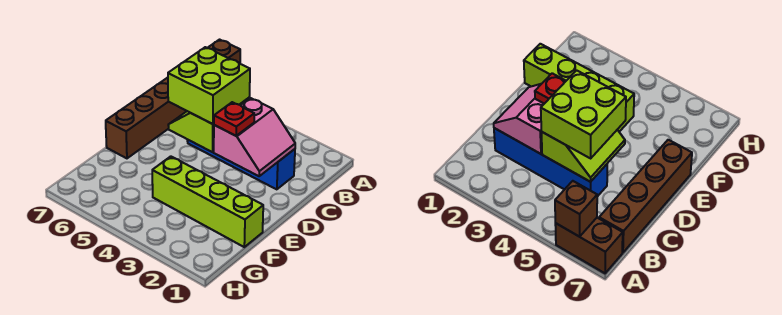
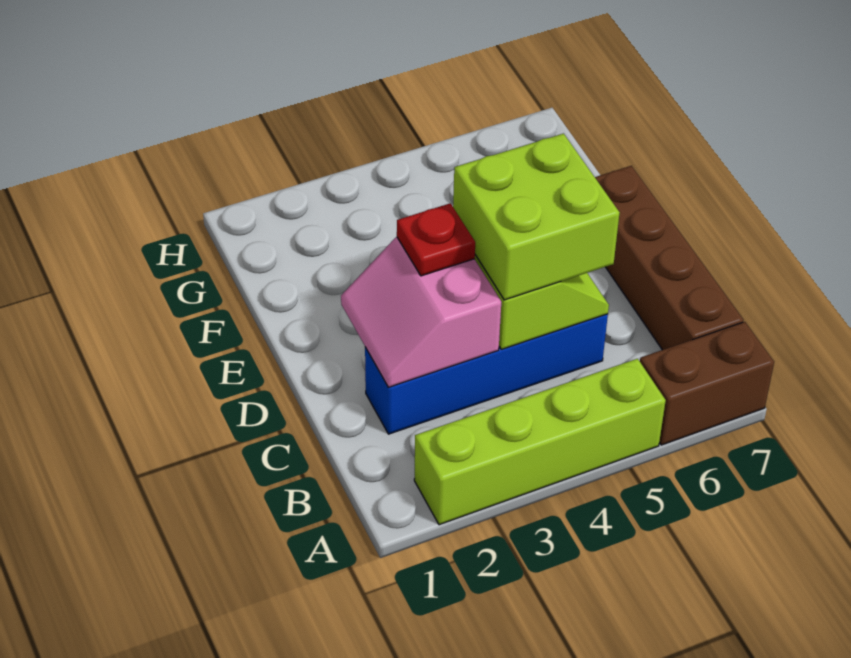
brown 1x1 brick [208,40,240,64] -> none
lime 1x4 brick [152,156,263,247] -> lime 1x4 brick moved to [414,359,666,525]

